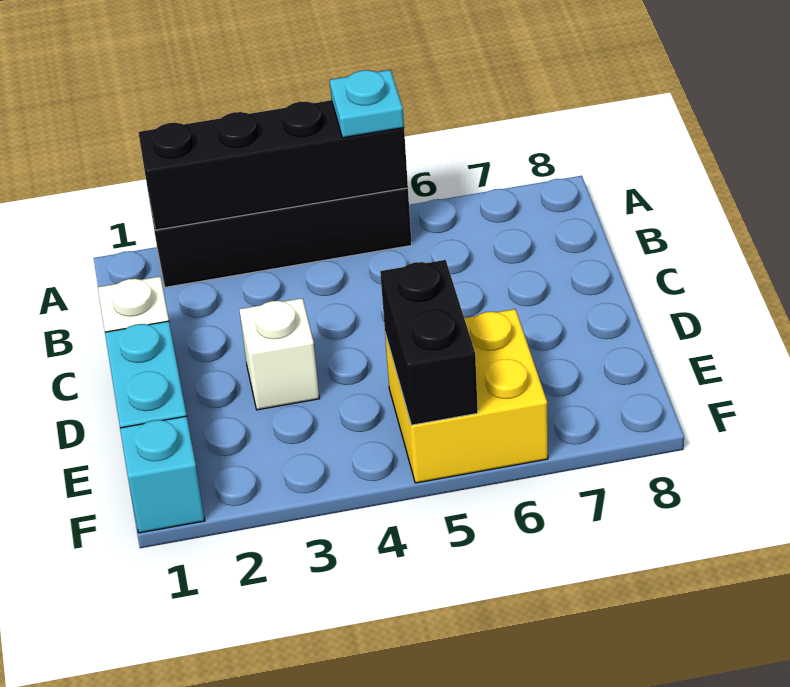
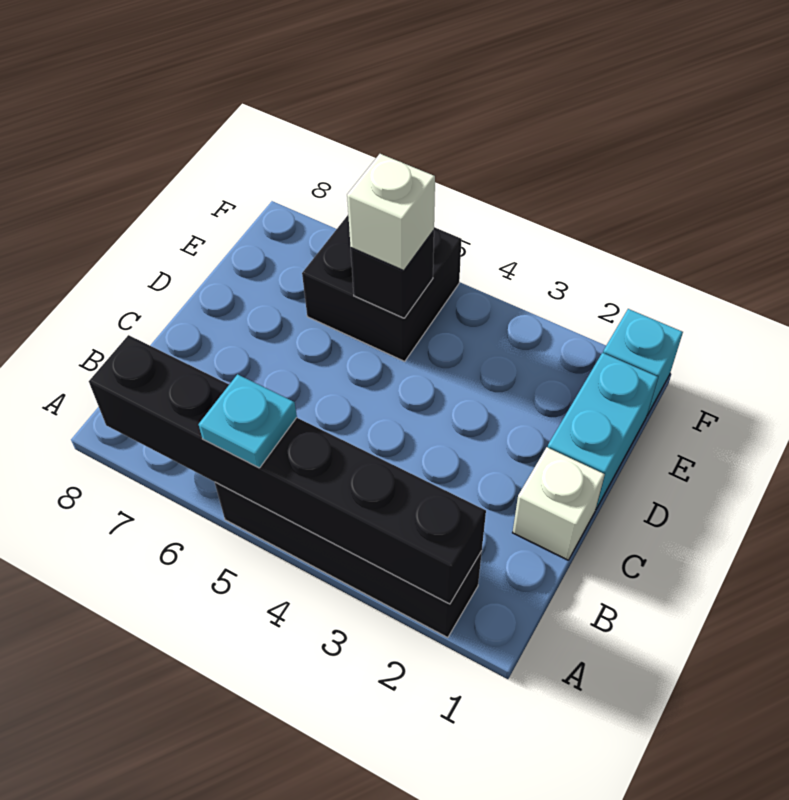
black 1x4 brick [138,100,408,230] -> black 1x6 brick [89,335,486,604]
white 1x1 brick [239,298,320,410] -> white 1x1 brick moved to [347,154,435,271]
yellow 2x2 brick [385,309,548,483] -> black 2x2 brick [302,215,462,361]
black 1x2 brick [380,260,478,425] -> black 1x1 brick [351,230,434,318]

